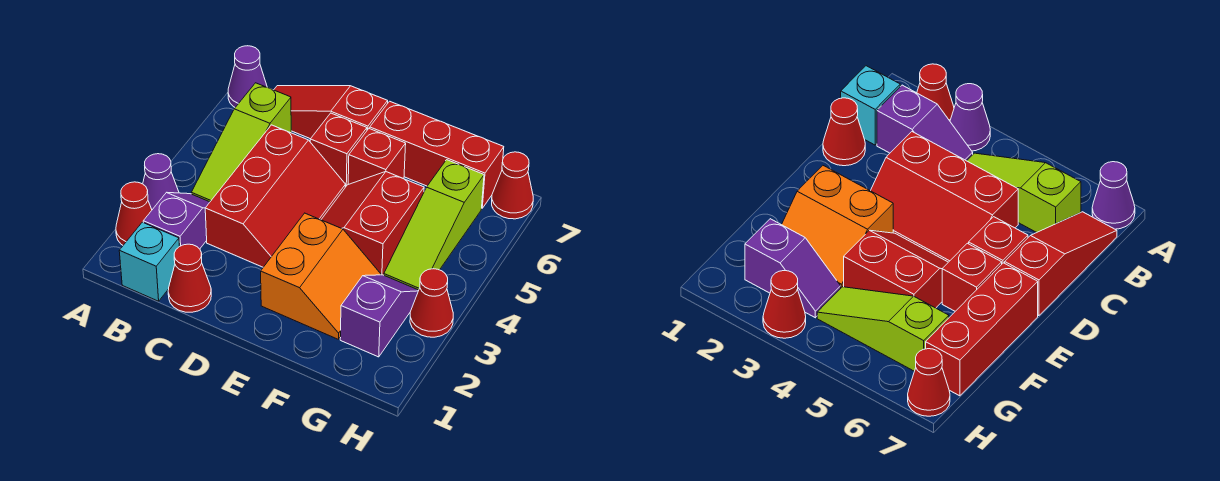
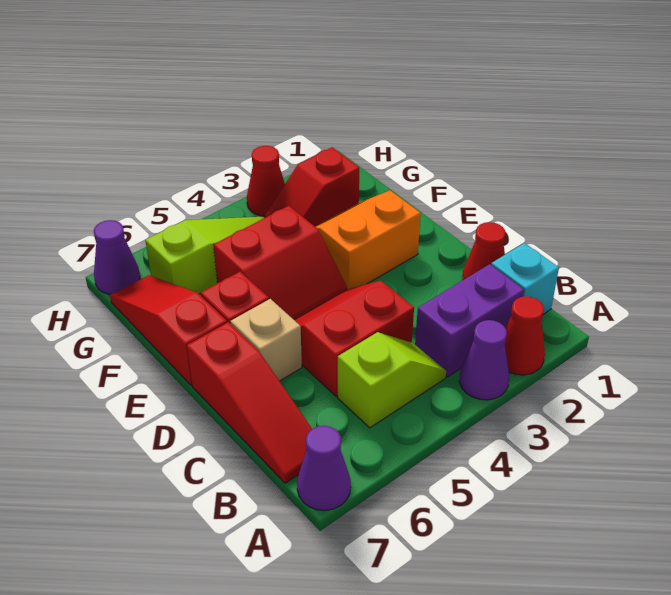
purple 1x2 slope [143,193,210,249] -> purple 1x2 brick [415,264,524,377]
lime 1x3 slope [191,83,291,202] -> lime 1x2 slope [337,332,446,428]
red 2x3 slope [205,125,345,267] -> red 2x2 slope [295,281,414,396]
red 1x1 brick [310,113,367,187] -> tan 1x1 brick [230,299,302,381]
red 1x3 brick [370,101,504,208] -> red 1x3 slope [110,275,227,385]
purple 1x2 slope [340,275,419,357] -> red 1x2 slope [265,147,359,226]
red 1x1 cone [492,152,533,219] -> purple 1x1 cone [94,220,140,295]

